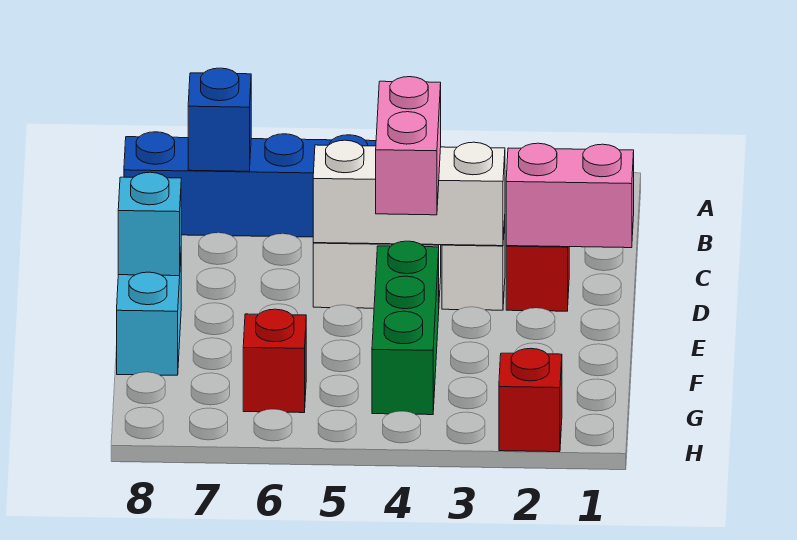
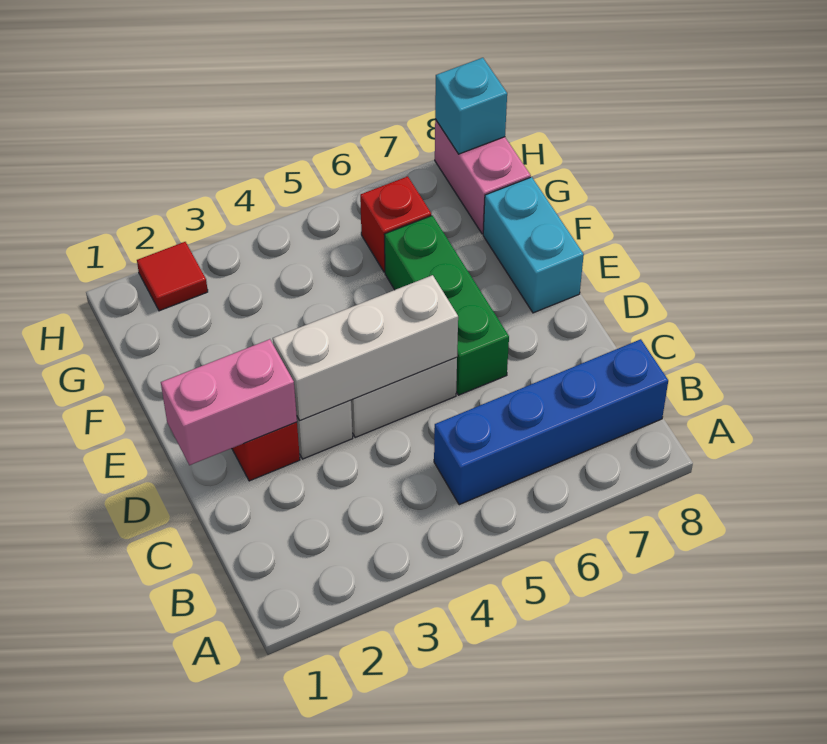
blue 1x1 brick [188,68,251,171] -> none
pink 1x2 brick [376,77,441,215] -> pink 1x2 brick moved to [435,119,531,234]
green 1x3 brick [372,241,439,415] -> green 1x3 brick moved to [384,215,509,395]
cyan 1x1 brick [118,172,181,276] -> cyan 1x1 brick moved to [435,58,507,154]
red 1x1 brick [499,348,562,452] -> red 1x1 tile [137,242,208,311]

